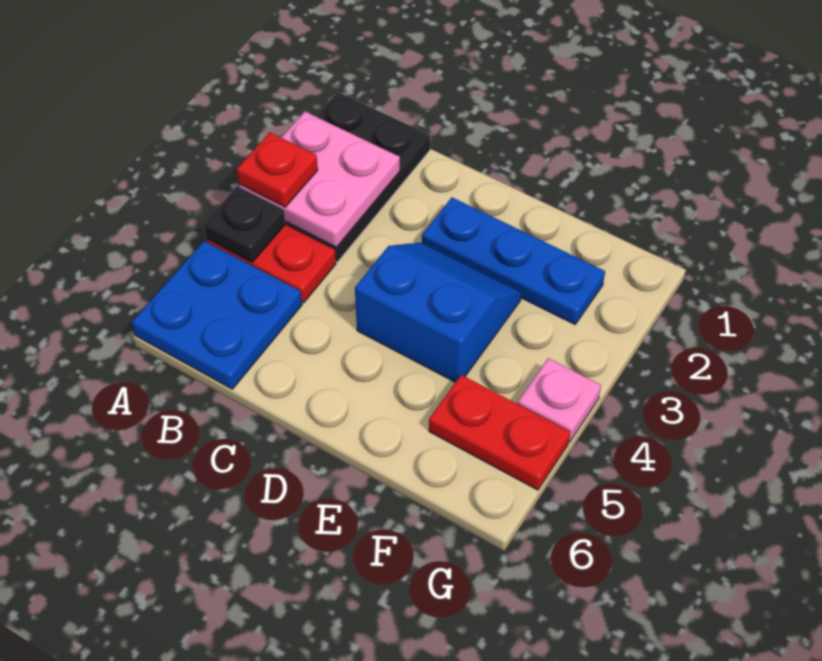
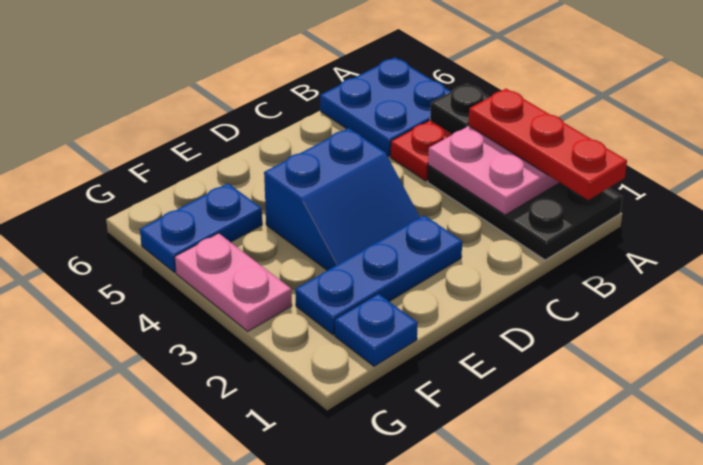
red 1x1 plate [237,133,318,207] -> red 1x3 plate [469,89,627,200]
none -> blue 1x1 plate [335,294,418,366]
red 1x2 plate [429,375,570,490] -> blue 1x2 plate [140,183,262,272]
pink 1x1 plate [518,358,601,442] -> pink 1x2 plate [175,233,292,331]

